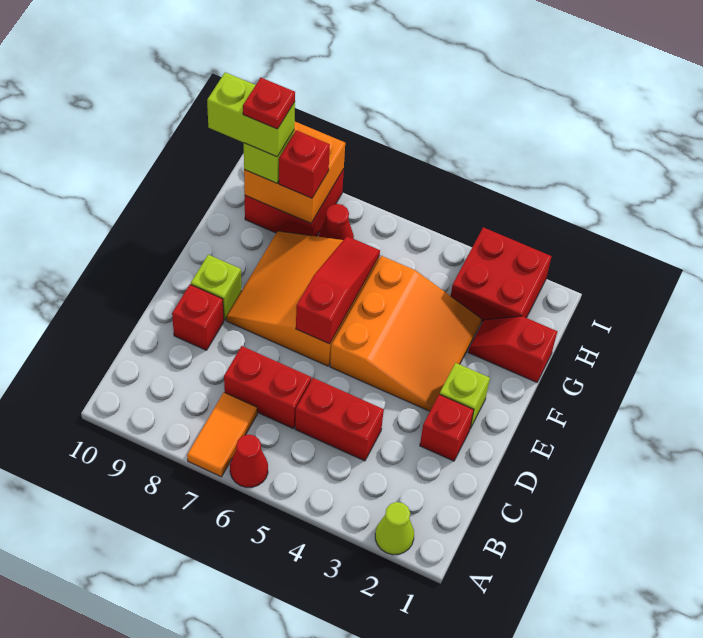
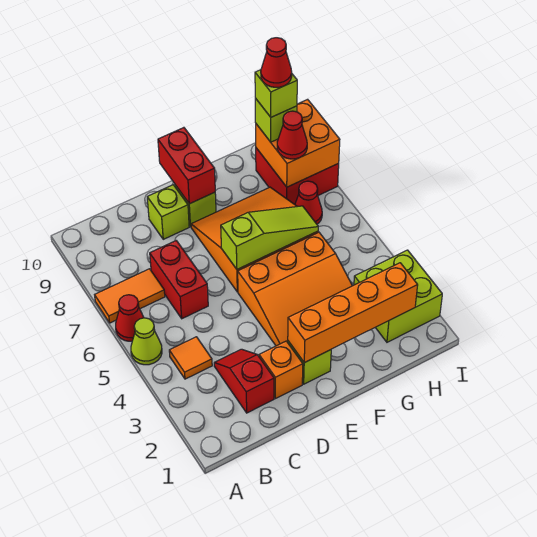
lime 1x1 cone [375,502,414,555] -> lime 1x1 cone moved to [131,318,162,365]
none -> orange 1x1 tile [169,337,212,379]
red 1x2 brick [295,378,384,461] -> red 1x2 brick moved to [158,128,215,204]
red 1x1 brick [420,394,474,461] -> orange 1x1 brick [259,341,303,399]
red 1x1 brick [172,284,224,350] -> lime 1x1 brick [147,185,189,239]
none -> orange 1x4 brick [288,263,418,363]
red 1x3 slope [296,236,380,344] -> lime 1x3 slope [221,206,318,269]
red 1x2 slope [468,316,557,382] -> red 1x2 slope moved to [214,349,274,413]
red 2x2 brick [451,227,552,322] -> lime 2x2 brick [354,250,442,342]
red 1x1 brick [279,130,330,198] -> red 1x1 cone [277,111,307,159]
lime 1x2 brick [207,72,295,157] -> lime 1x1 brick [255,70,297,117]
red 1x1 plate [243,78,295,129] -> red 1x1 cone [261,38,292,87]

